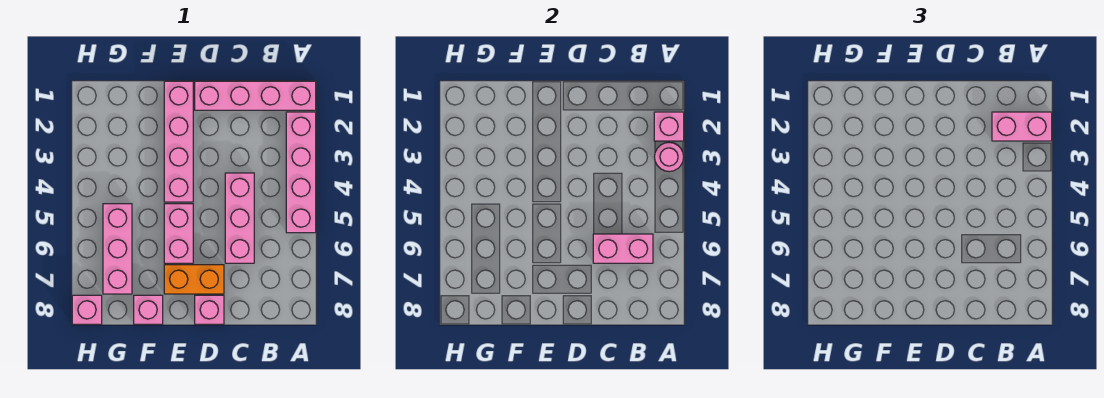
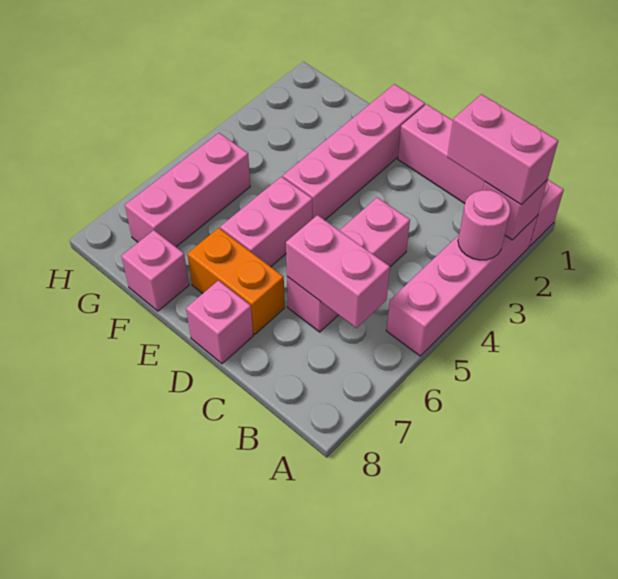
pink 1x1 brick [72,295,102,324] -> none

